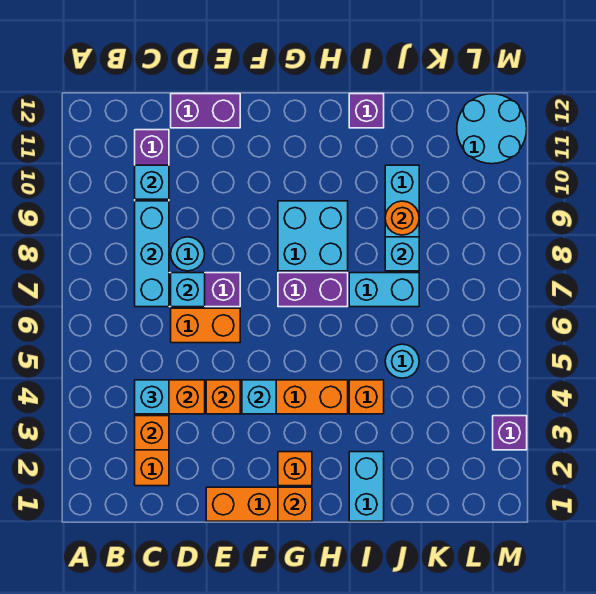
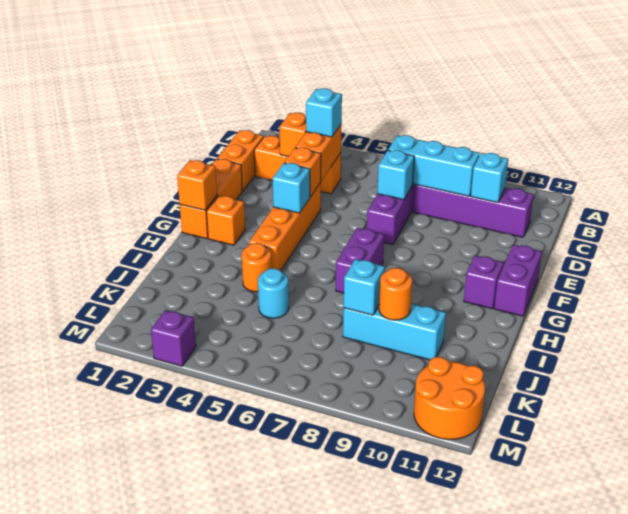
orange 1x2 brick [171,308,240,343] -> orange 1x2 brick moved to [217,130,264,191]
cyan 1x1 round brick [171,237,205,271] -> none
purple 1x2 brick [171,94,240,128] -> purple 1x2 brick moved to [494,245,542,316]
cyan 2x2 brick [278,201,348,271] -> none
cyan 1x2 brick [349,452,384,521] -> none
orange 1x1 brick [349,380,384,414] -> orange 1x1 round brick [242,243,272,292]
cyan 1x2 brick [349,273,419,307] -> none
purple 1x1 brick [349,94,384,128] -> purple 1x1 brick moved to [464,256,504,309]
cyan 2x2 round brick [457,94,527,164] -> orange 2x2 round brick [414,357,485,439]

